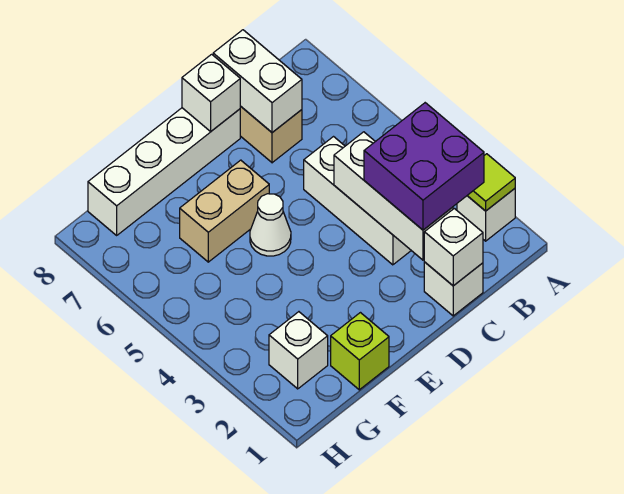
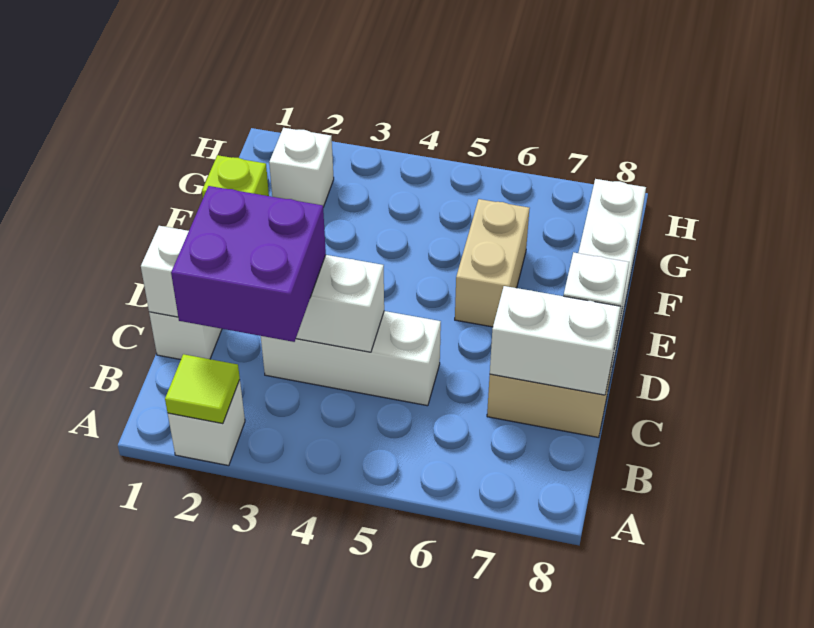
white 1x1 cone [250,194,291,256] -> none

